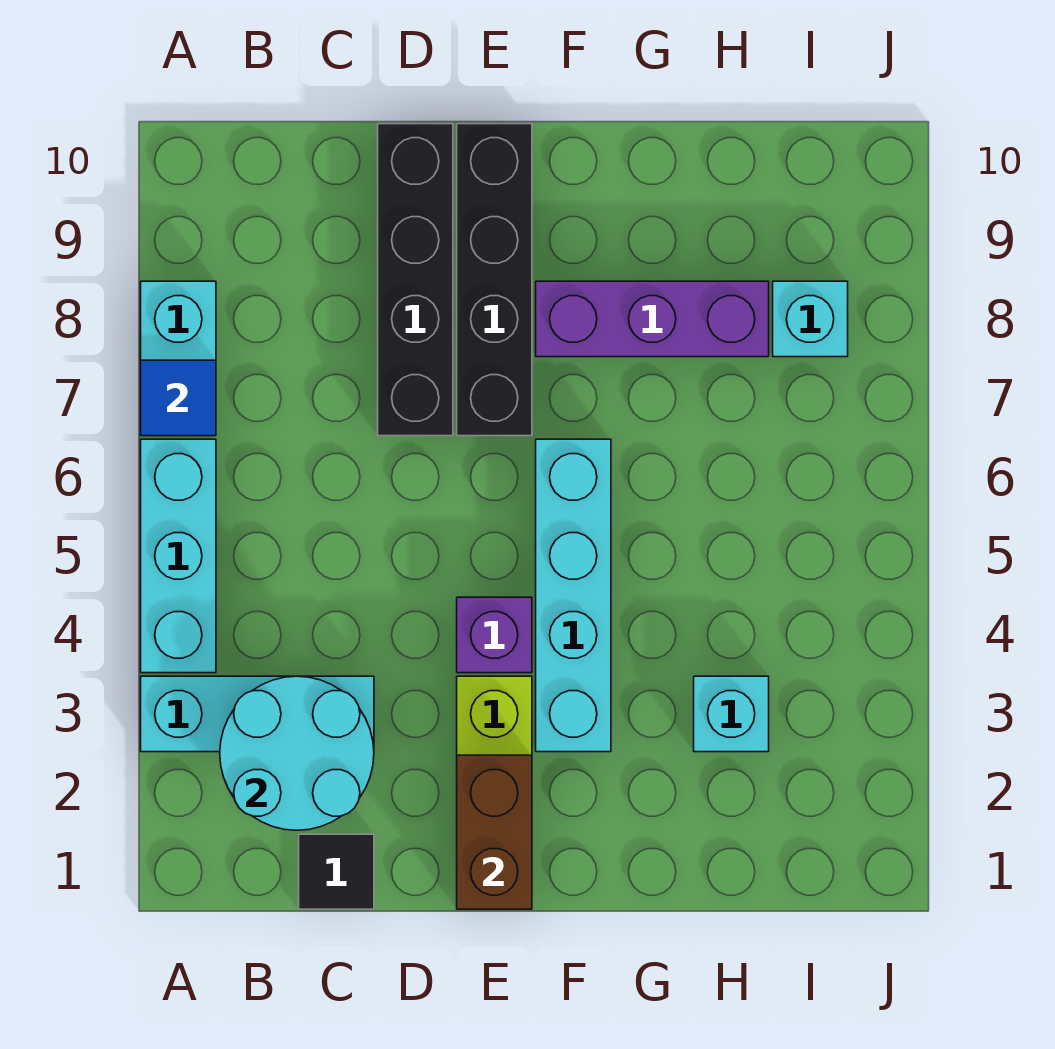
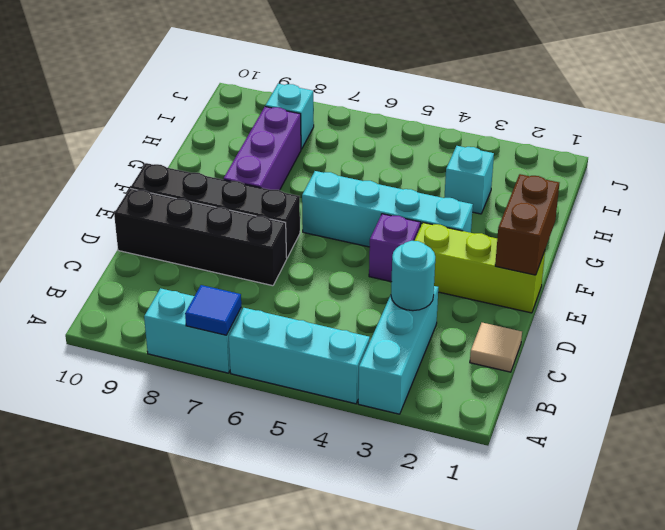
cyan 2x2 round brick [220,676,374,830] -> cyan 1x1 round brick [391,241,435,311]
black 1x1 tile [299,834,374,909] -> tan 1x1 tile [470,323,522,372]
brown 1x2 brick [457,755,532,909] -> brown 1x2 brick turned to [495,174,559,275]

